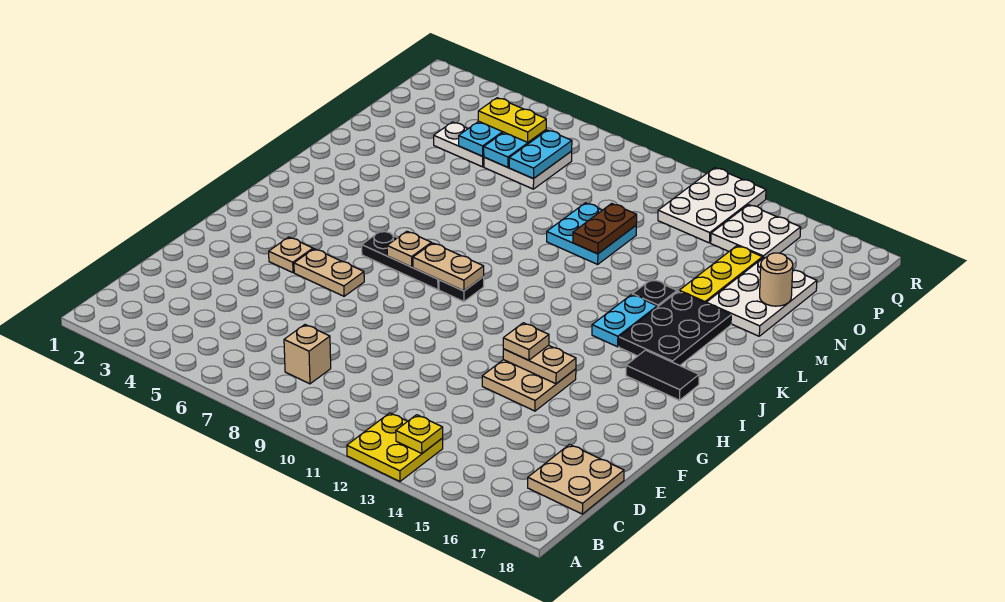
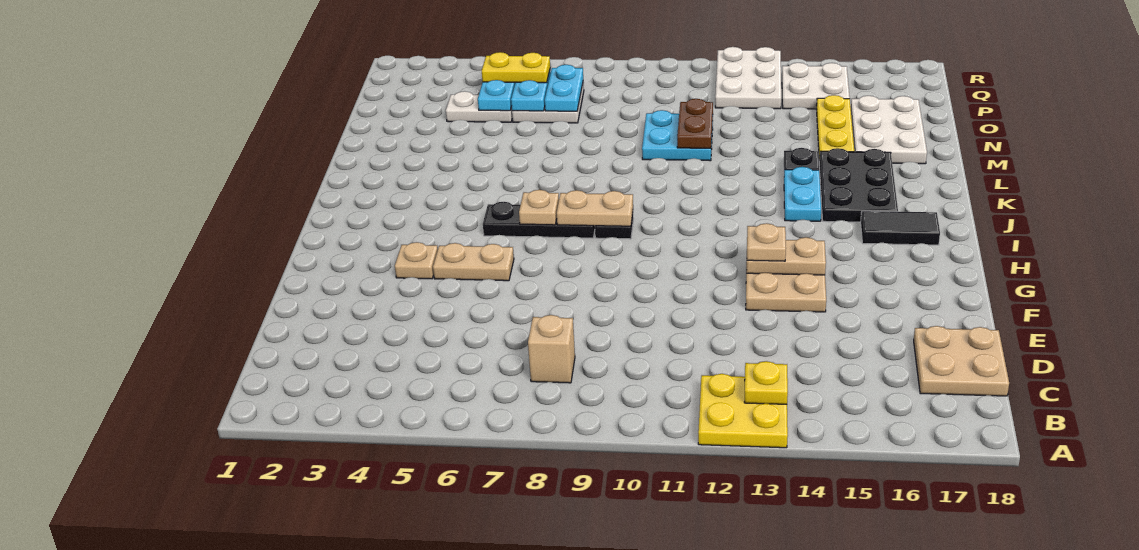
tan 1x1 round brick [760,253,793,306] -> none

